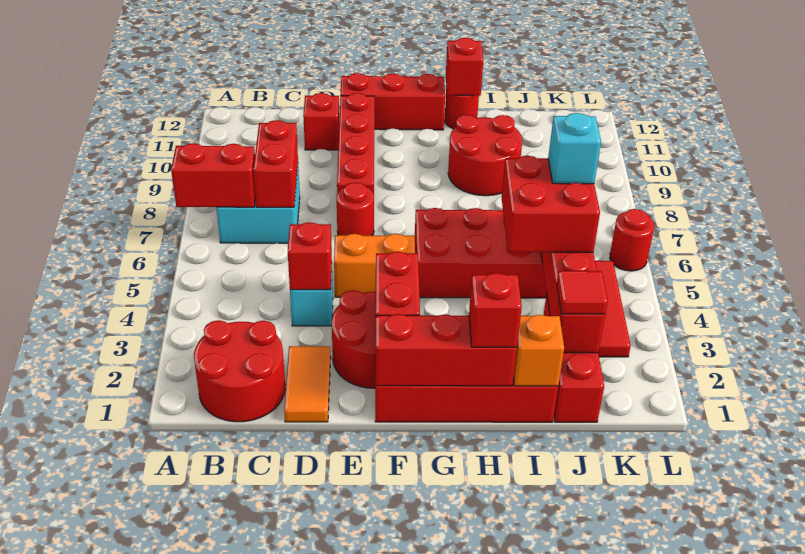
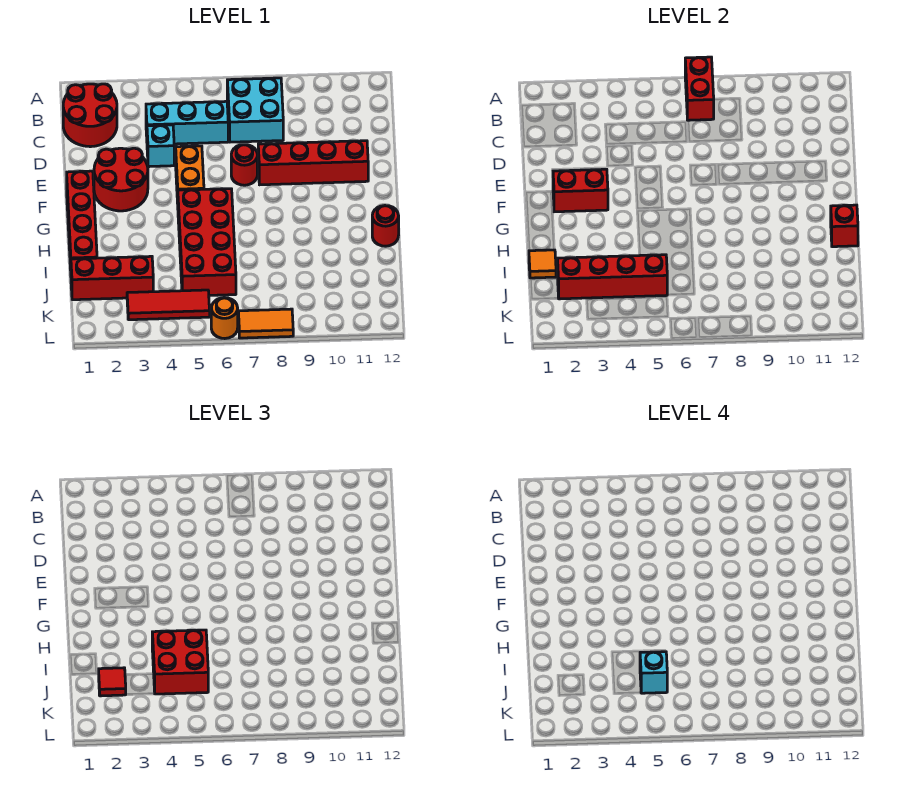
none -> cyan 1x3 brick [146,101,228,144]
red 1x2 brick [253,120,298,207] -> none
orange 1x2 tile [284,346,331,422] -> orange 1x2 tile moved to [238,309,293,338]
red 1x1 brick [288,222,332,290] -> none
red 1x1 brick [303,93,339,150] -> none
red 1x3 brick [341,73,445,130] -> none
red 1x3 brick [376,314,517,386] -> none
red 1x1 brick [469,273,522,348] -> none
red 2x2 round brick [448,115,522,196] -> none
orange 1x1 brick [513,315,564,386] -> orange 1x1 tile [529,250,556,278]
red 1x1 round brick [610,209,654,271] -> orange 1x1 round brick [211,298,238,339]

